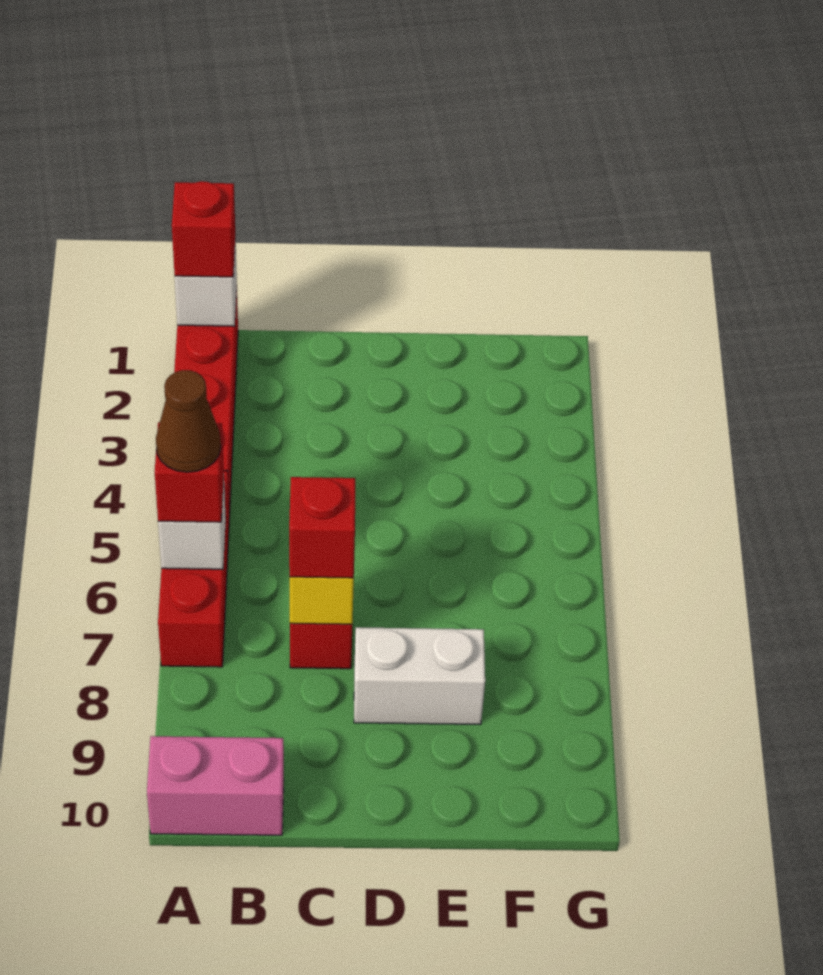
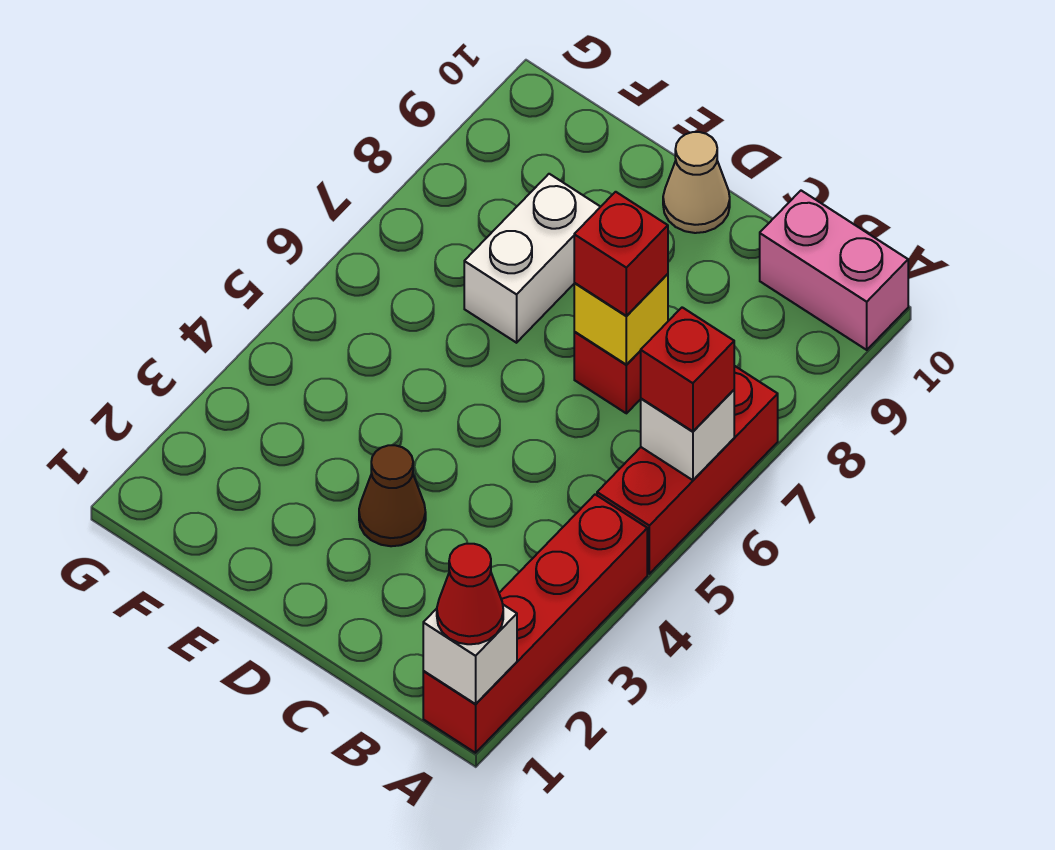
red 1x1 brick [172,181,235,277] -> red 1x1 cone [437,544,503,644]
brown 1x1 cone [156,370,221,472] -> brown 1x1 cone moved to [359,445,426,546]
white 1x2 brick [354,627,485,725] -> white 1x2 brick turned to [464,174,600,343]
none -> tan 1x1 cone [663,132,730,233]

